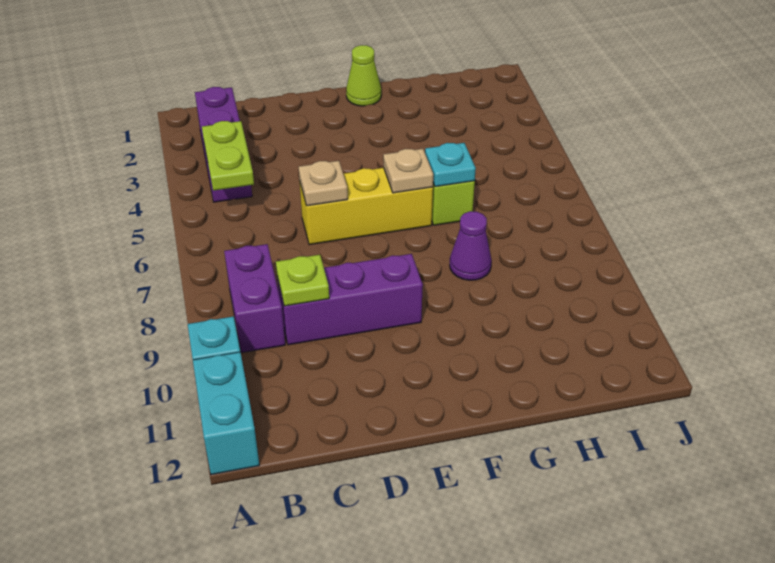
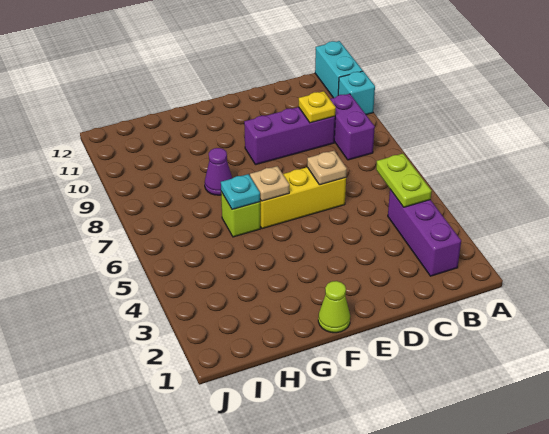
lime 1x1 plate [276,255,329,306] -> yellow 1x1 plate [298,91,336,123]

